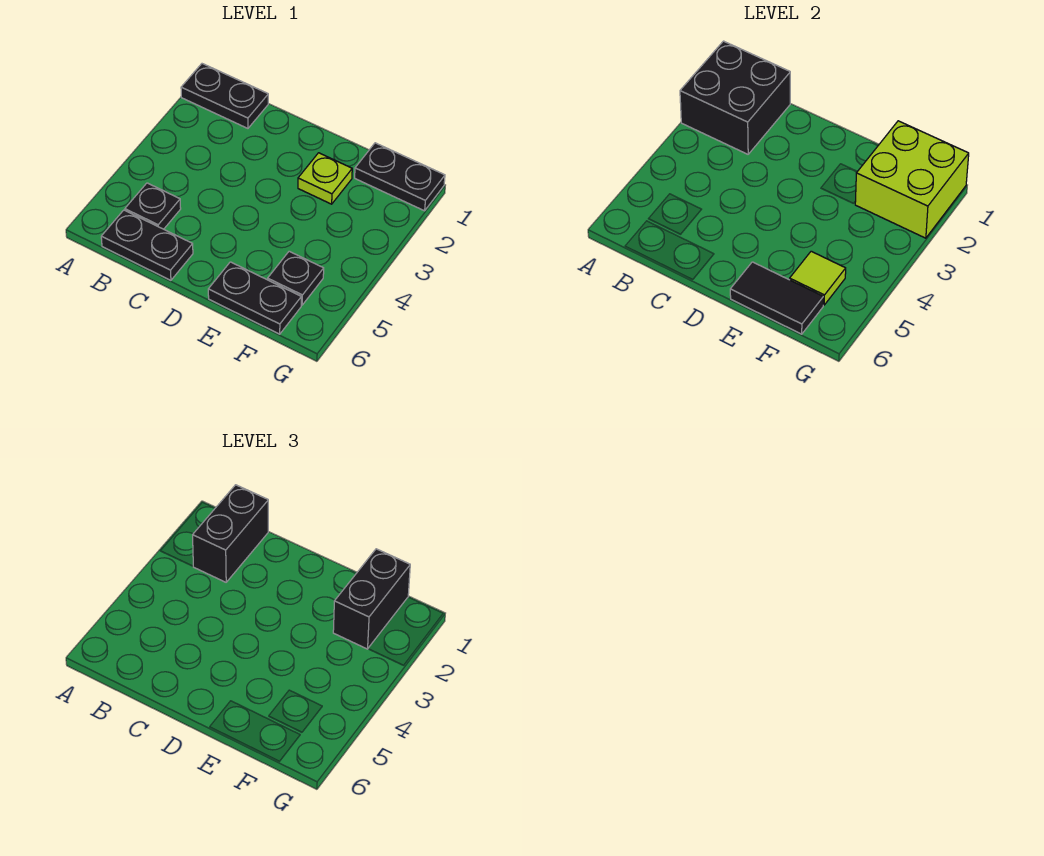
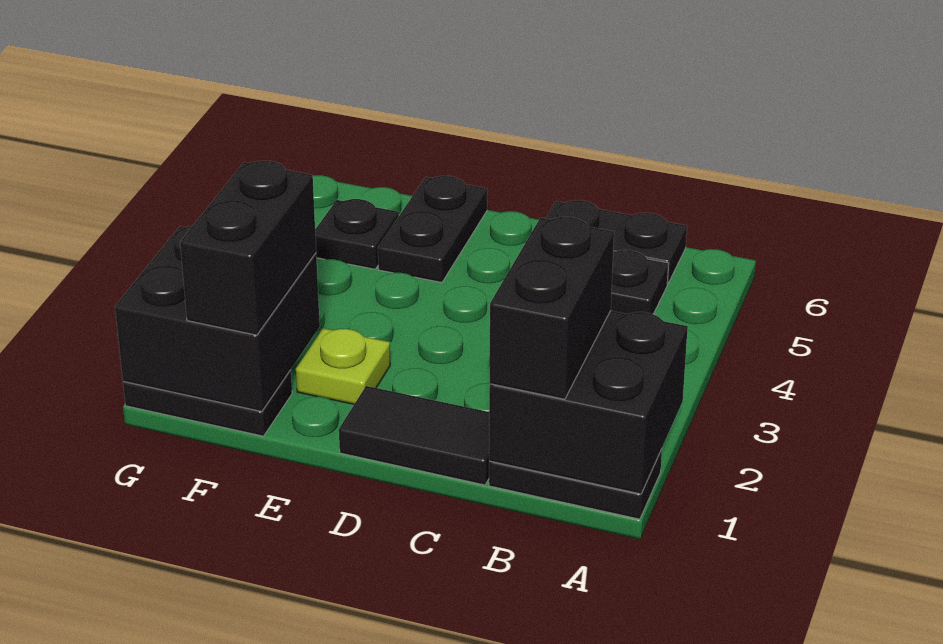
black 1x2 plate [208,262,301,334] -> black 1x2 plate turned to [378,176,487,282]
black 1x2 tile [730,262,823,334] -> black 1x2 tile moved to [339,386,489,485]
lime 2x2 brick [855,121,969,238] -> black 2x2 brick [115,226,320,412]
lime 1x1 tile [790,251,846,305] -> none

